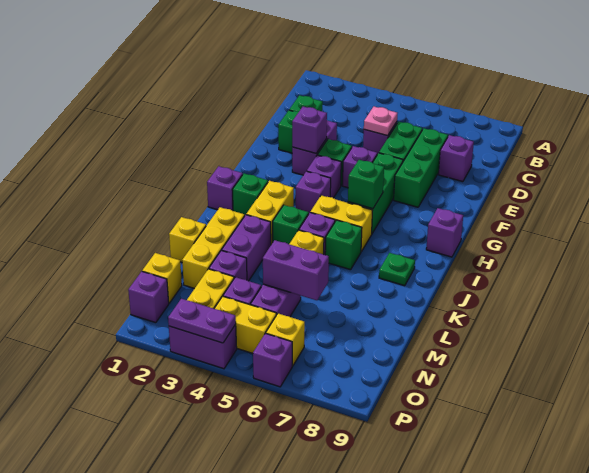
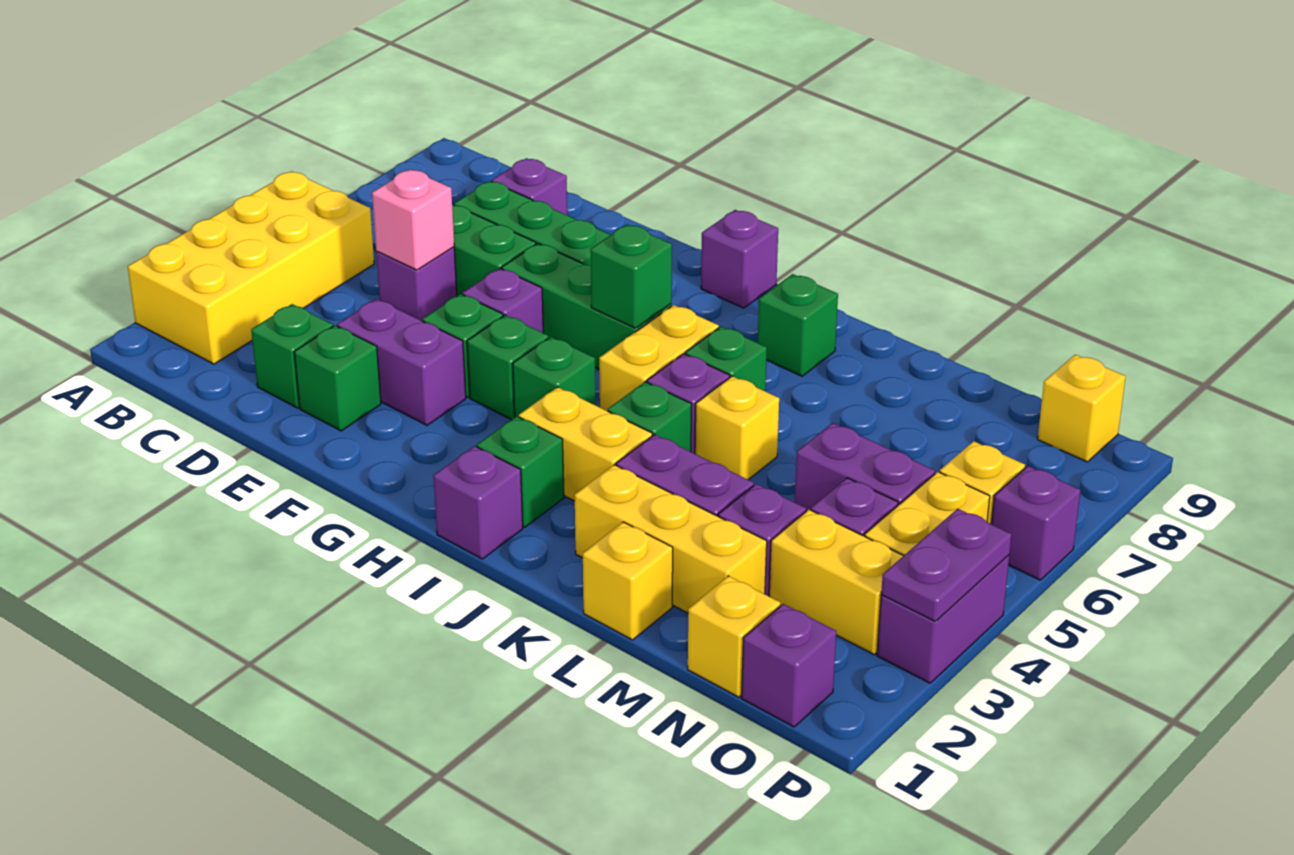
none -> yellow 2x4 brick [128,171,374,364]
pink 1x1 plate [364,107,397,136] -> pink 1x1 brick [372,170,454,270]
purple 1x1 brick [292,107,327,153] -> none
purple 1x1 brick [307,155,341,198] -> green 1x1 brick [467,315,549,420]
purple 1x1 brick [296,171,331,213] -> green 1x1 brick [513,337,596,417]
green 1x1 plate [379,253,415,286] -> green 1x1 brick [758,274,838,376]
purple 1x2 brick [263,240,329,300] -> none
none -> yellow 1x1 brick [1038,355,1126,462]

